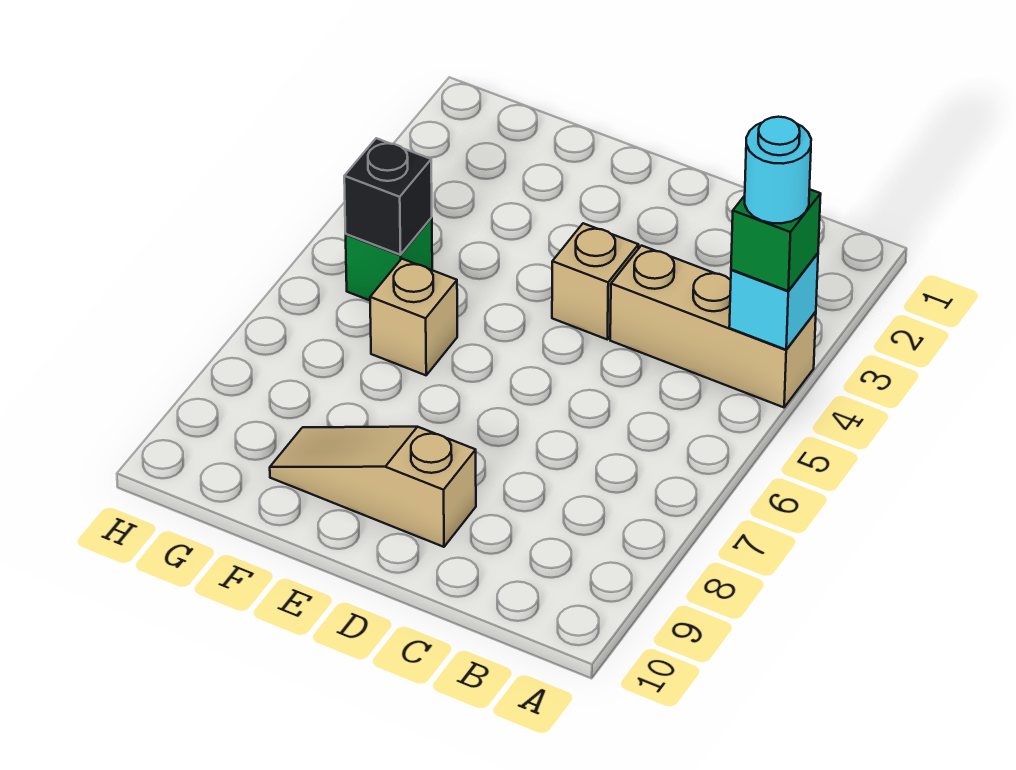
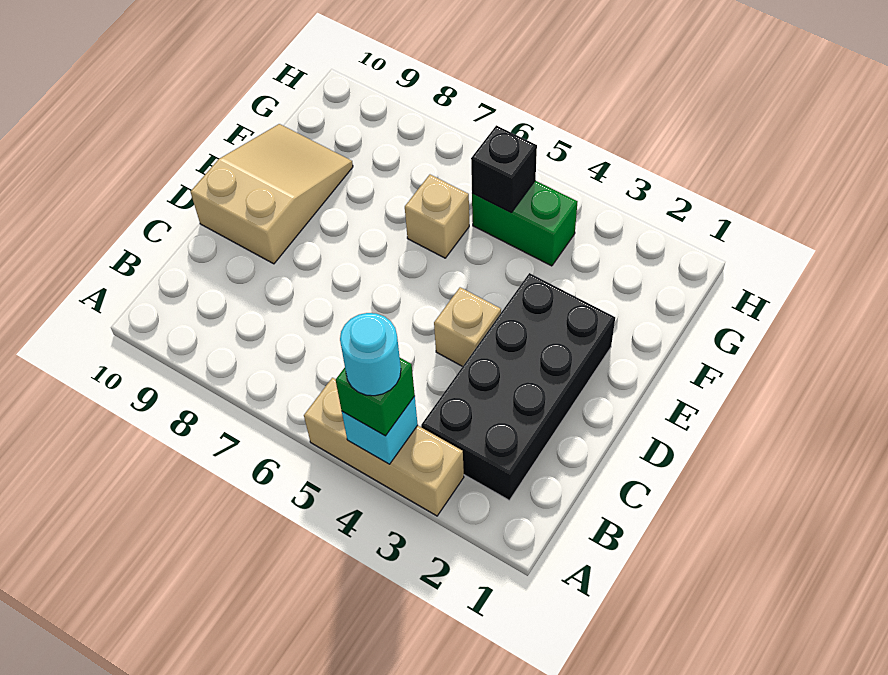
tan 1x3 brick [610,246,816,407] -> tan 1x3 brick turned to [304,378,464,516]
none -> black 2x4 brick [421,273,615,500]
tan 1x3 slope [270,427,476,547] -> tan 2x3 slope [190,124,353,264]
green 1x1 brick [346,218,432,300] -> green 1x2 brick [472,181,577,266]

